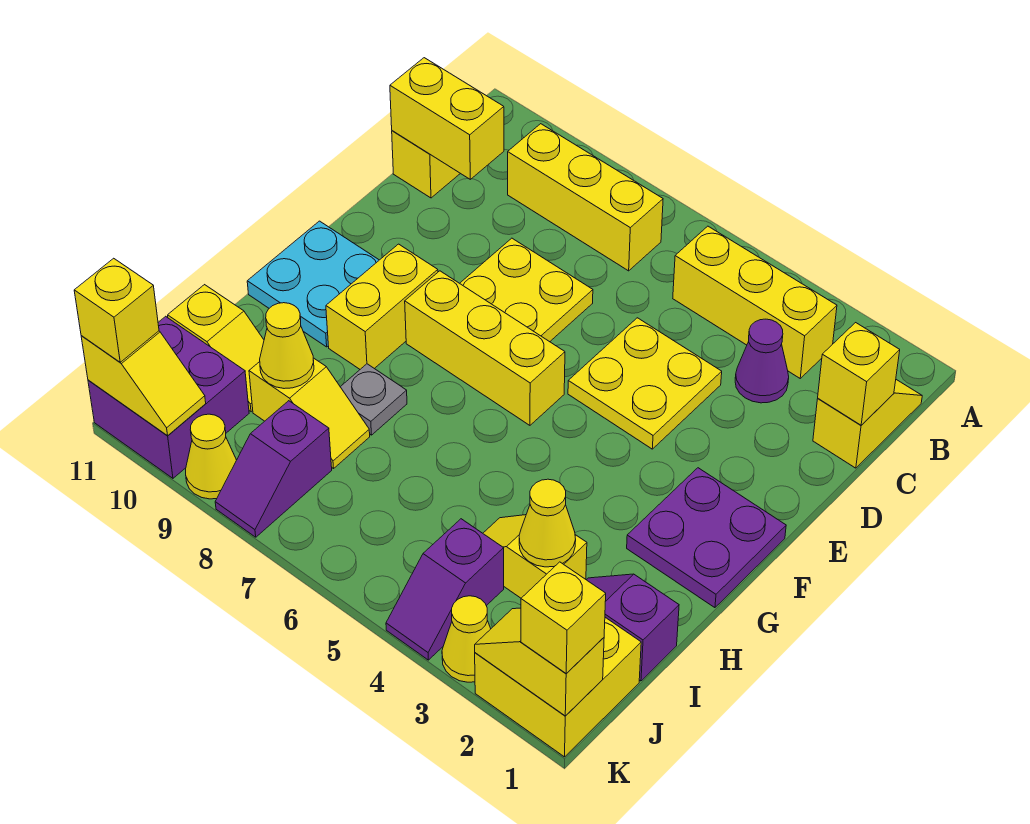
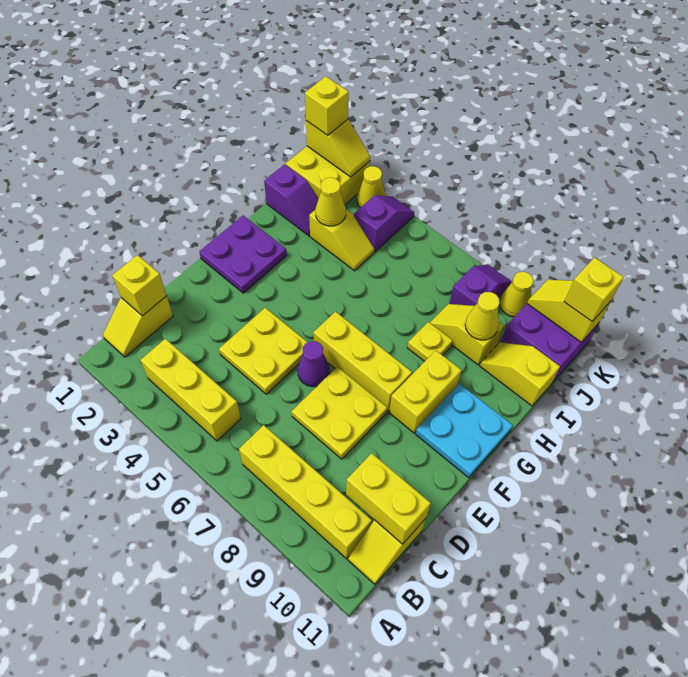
yellow 1x3 brick [508,124,663,271] -> yellow 1x4 brick [239,425,372,559]
purple 1x1 cone [735,319,789,403] -> purple 1x1 cone moved to [298,341,330,387]
grey 1x1 plate [341,364,407,435] -> yellow 1x1 plate [407,322,453,361]

